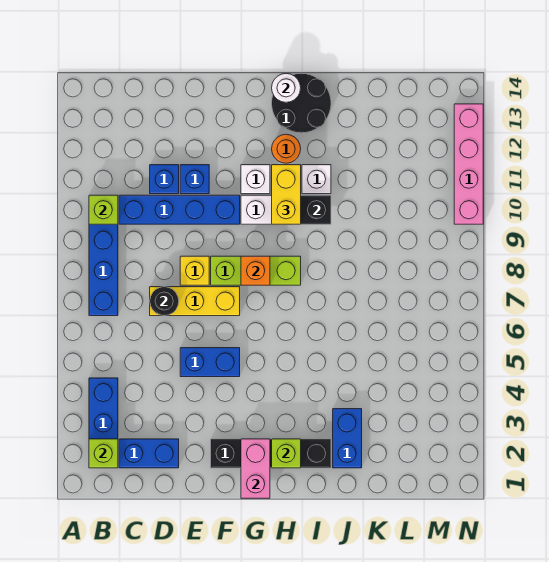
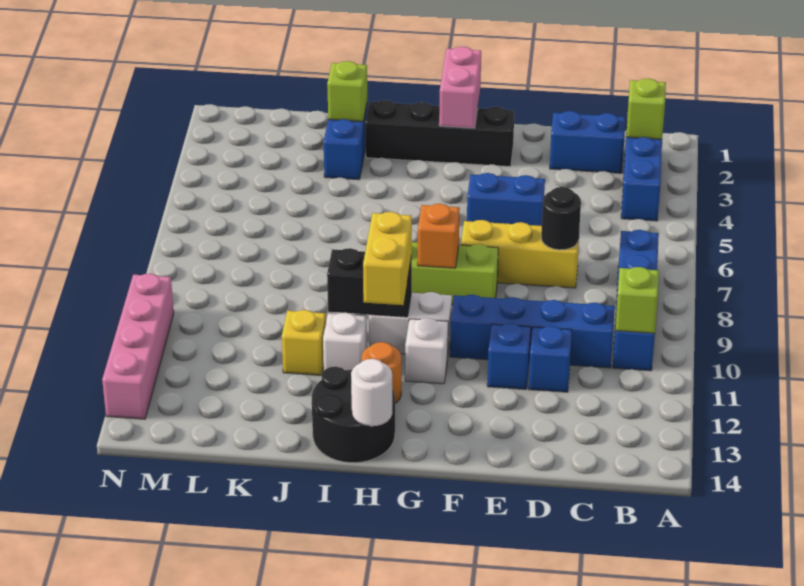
yellow 1x1 brick [180,256,209,285] -> yellow 1x1 brick moved to [282,310,326,375]
lime 1x1 brick [272,439,301,468] -> lime 1x1 brick moved to [327,61,367,122]

